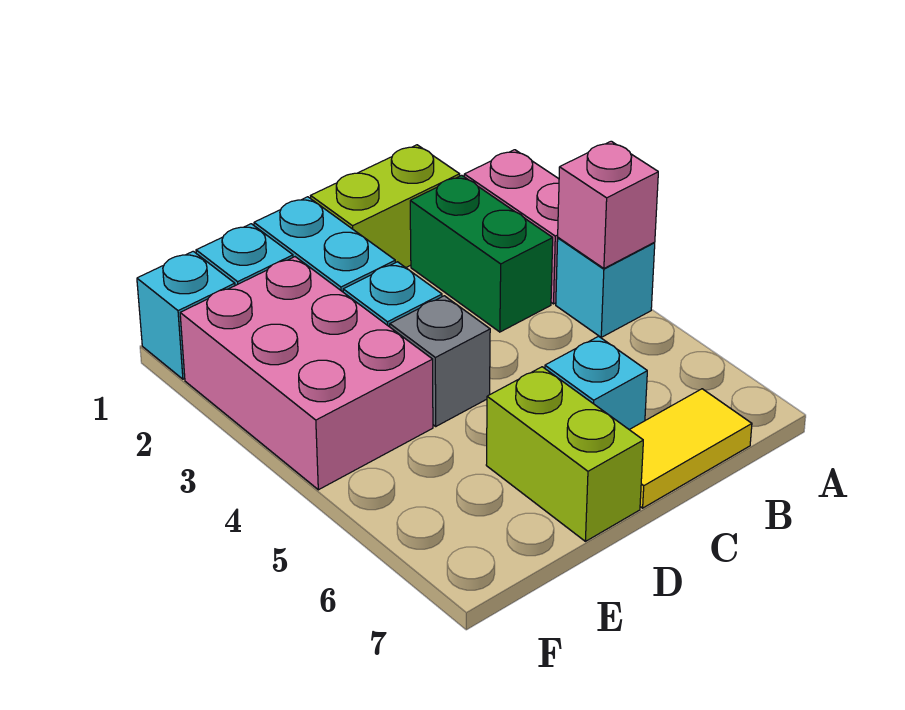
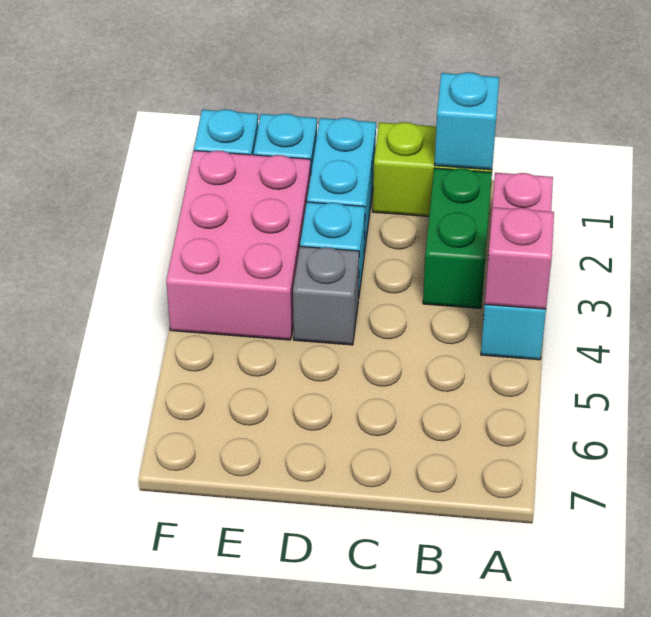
yellow 1x2 tile [629,389,752,508] -> none
cyan 1x1 brick [545,336,647,429] -> cyan 1x1 brick moved to [434,72,499,170]
lime 1x2 brick [486,367,643,541] -> none

